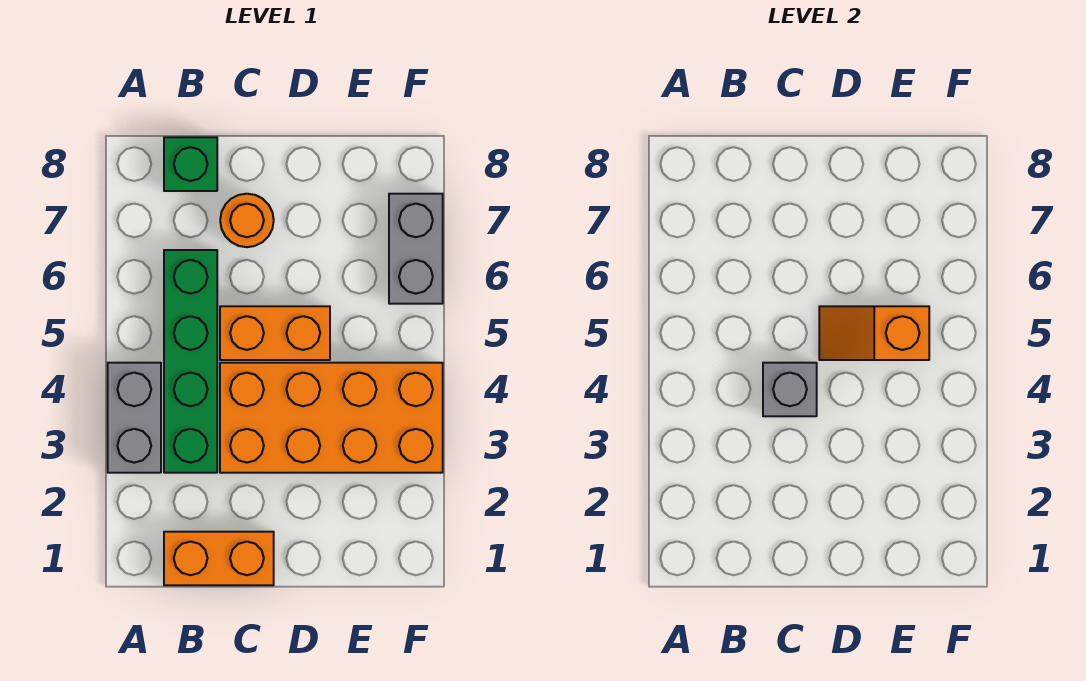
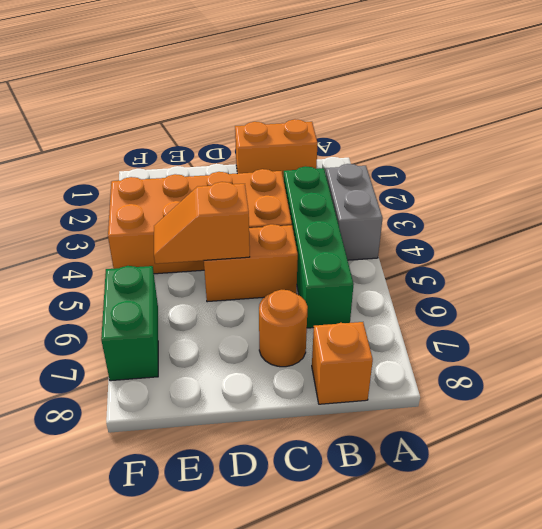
green 1x1 brick [164,137,217,191] -> orange 1x1 brick [312,322,373,404]
grey 1x1 brick [763,363,817,416] -> none
orange 1x2 slope [819,306,929,360] -> orange 1x2 slope turned to [154,182,250,264]
grey 1x2 brick [389,194,443,304] -> green 1x2 brick [101,266,158,381]

